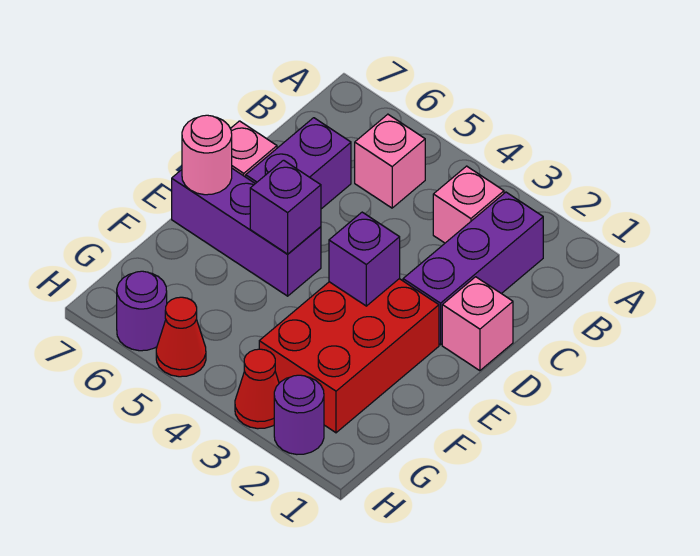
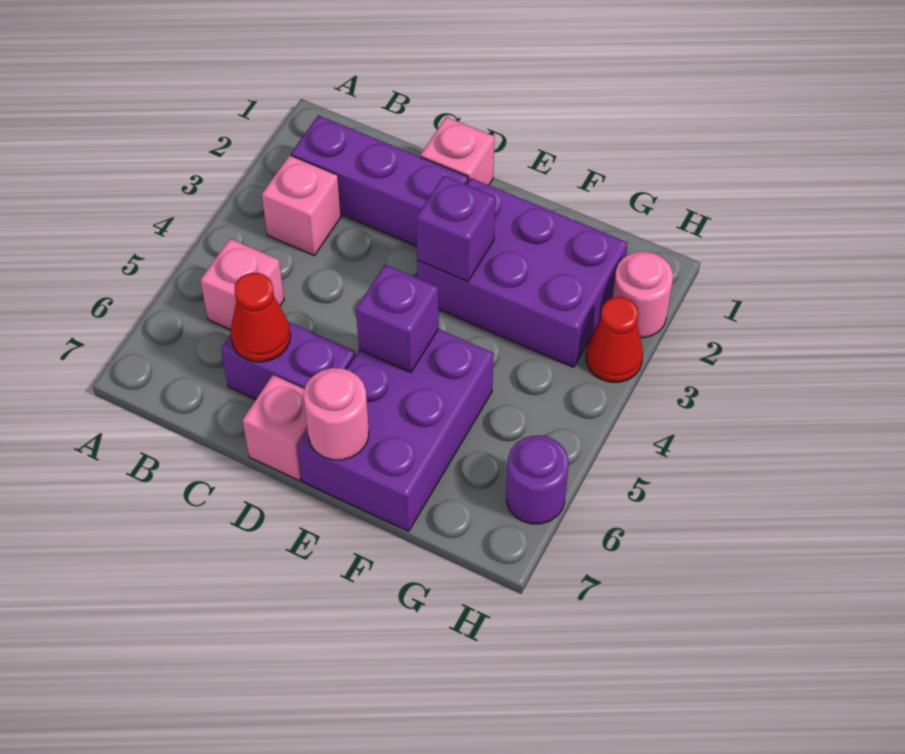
red 2x3 brick [259,279,439,433] -> purple 2x3 brick [417,178,628,367]
purple 1x3 brick [172,169,321,296] -> purple 2x3 brick [297,329,494,531]
purple 1x1 round brick [274,375,324,454] -> pink 1x1 round brick [613,252,673,338]
red 1x1 cone [156,297,206,377] -> red 1x1 cone moved to [231,273,290,362]

